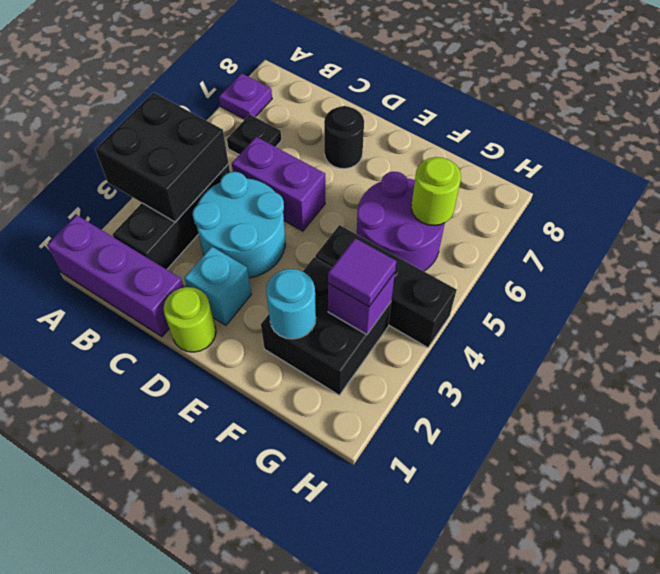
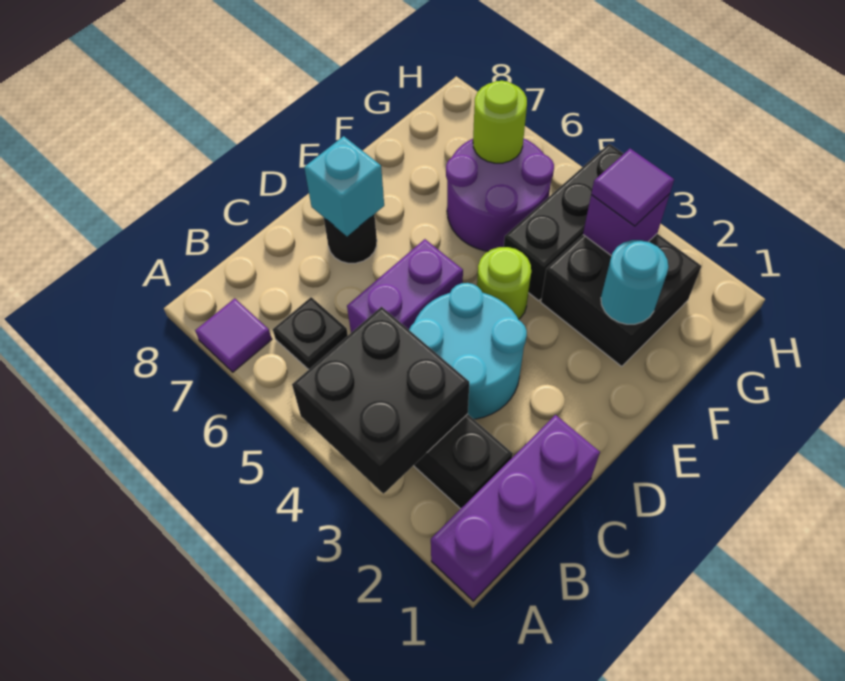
purple 1x1 plate [219,73,272,119] -> purple 1x1 tile [195,298,272,372]
lime 1x1 round brick [164,287,216,352] -> lime 1x1 round brick moved to [477,247,531,319]
cyan 1x1 brick [184,247,251,325] -> cyan 1x1 brick moved to [304,136,384,236]

